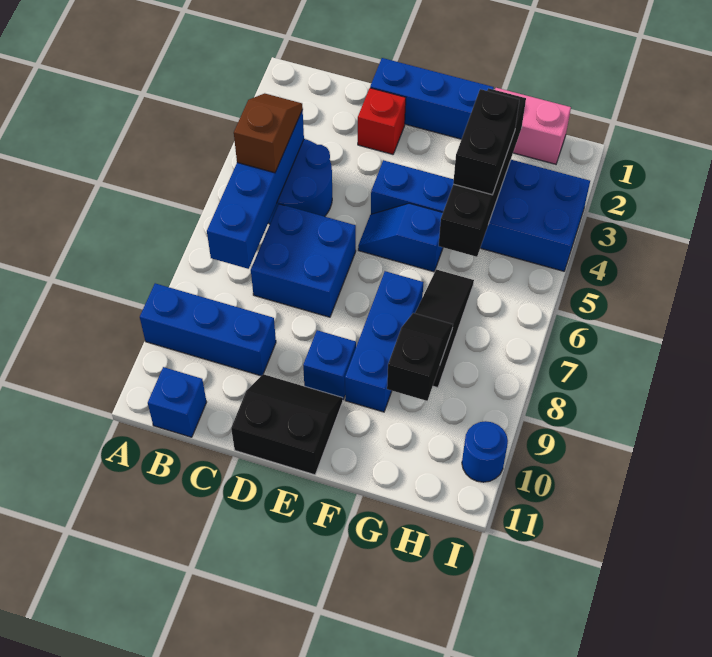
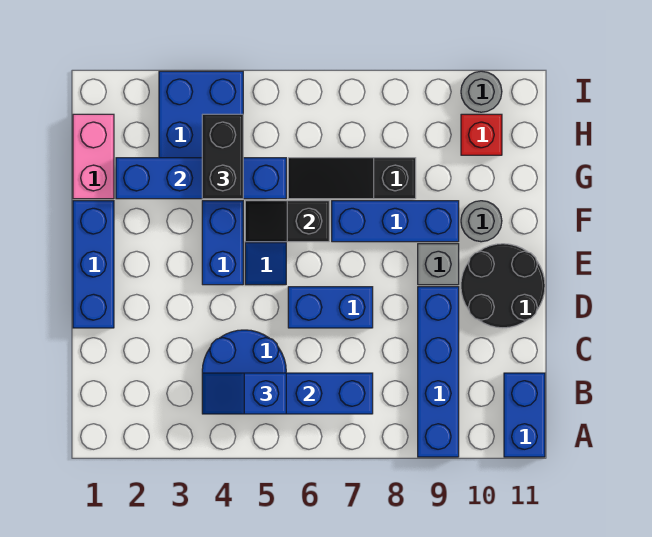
blue 1x3 brick [140,283,276,376] -> blue 1x4 brick [418,287,459,457]
brown 1x2 slope [234,93,303,173] -> blue 1x2 slope [202,373,286,414]
blue 1x1 brick [148,367,207,437] -> blue 1x2 brick [504,373,545,457]
blue 2x2 brick [251,204,356,317] -> blue 1x2 brick [288,287,373,328]
red 1x1 brick [358,88,406,154] -> red 1x1 brick moved to [461,114,502,155]
black 2x2 slope [231,374,343,475] -> black 2x2 round brick [461,244,545,328]
blue 1x1 brick [303,330,356,399] -> grey 1x1 brick [418,244,459,285]
none -> grey 1x1 round brick [461,201,502,242]
black 1x4 brick [439,88,526,257] -> blue 1x4 brick [116,158,286,199]
black 1x2 brick [453,89,519,195] -> black 1x2 brick turned to [202,114,243,199]
black 1x2 slope [387,313,453,401] -> black 1x2 slope moved to [245,201,329,242]
blue 1x1 round brick [462,421,508,482] -> grey 1x1 round brick [461,71,502,112]

